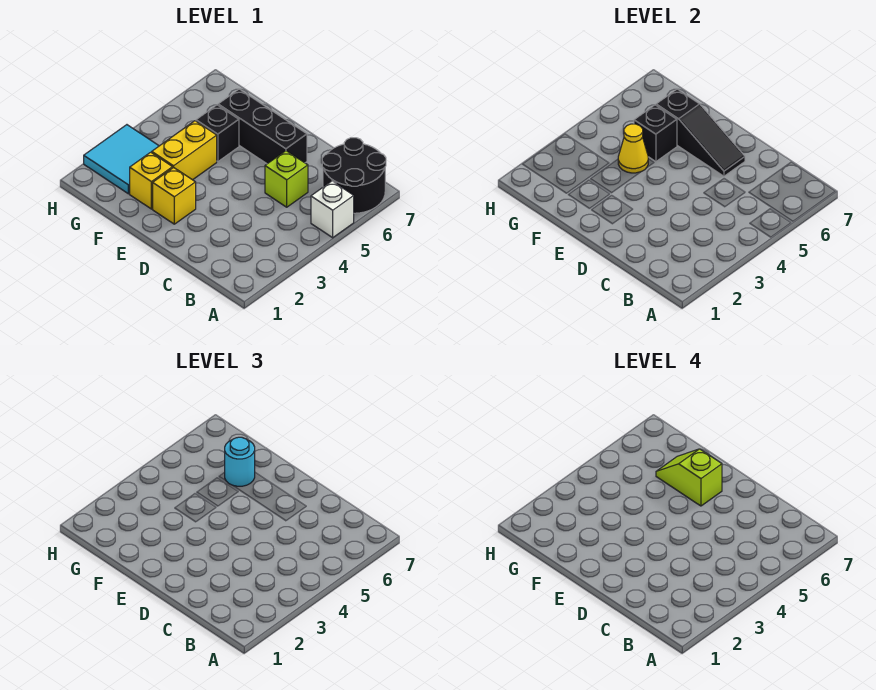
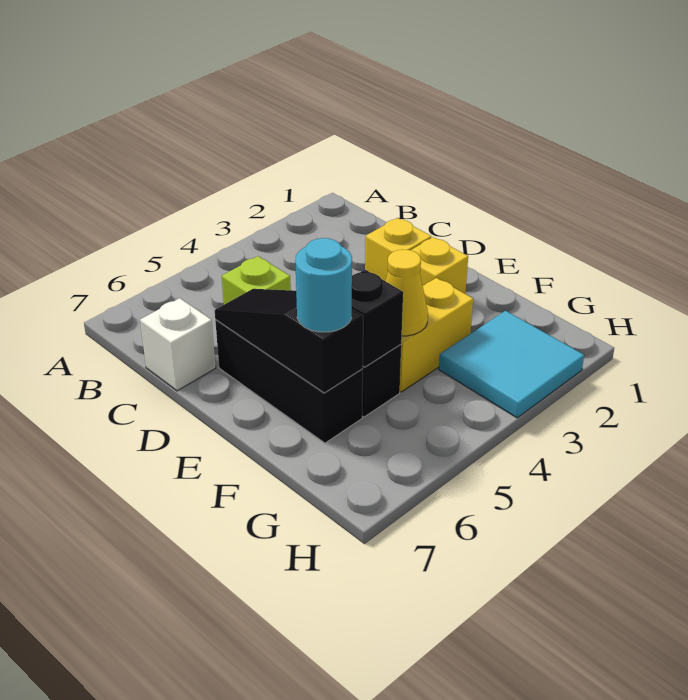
white 1x1 brick [311,181,354,238] -> white 1x1 brick moved to [140,298,216,391]
black 2x2 round brick [322,138,386,213] -> none
lime 1x2 slope [656,449,722,506] -> none
yellow 1x1 brick [130,152,173,209] -> yellow 1x1 brick moved to [365,218,431,281]

